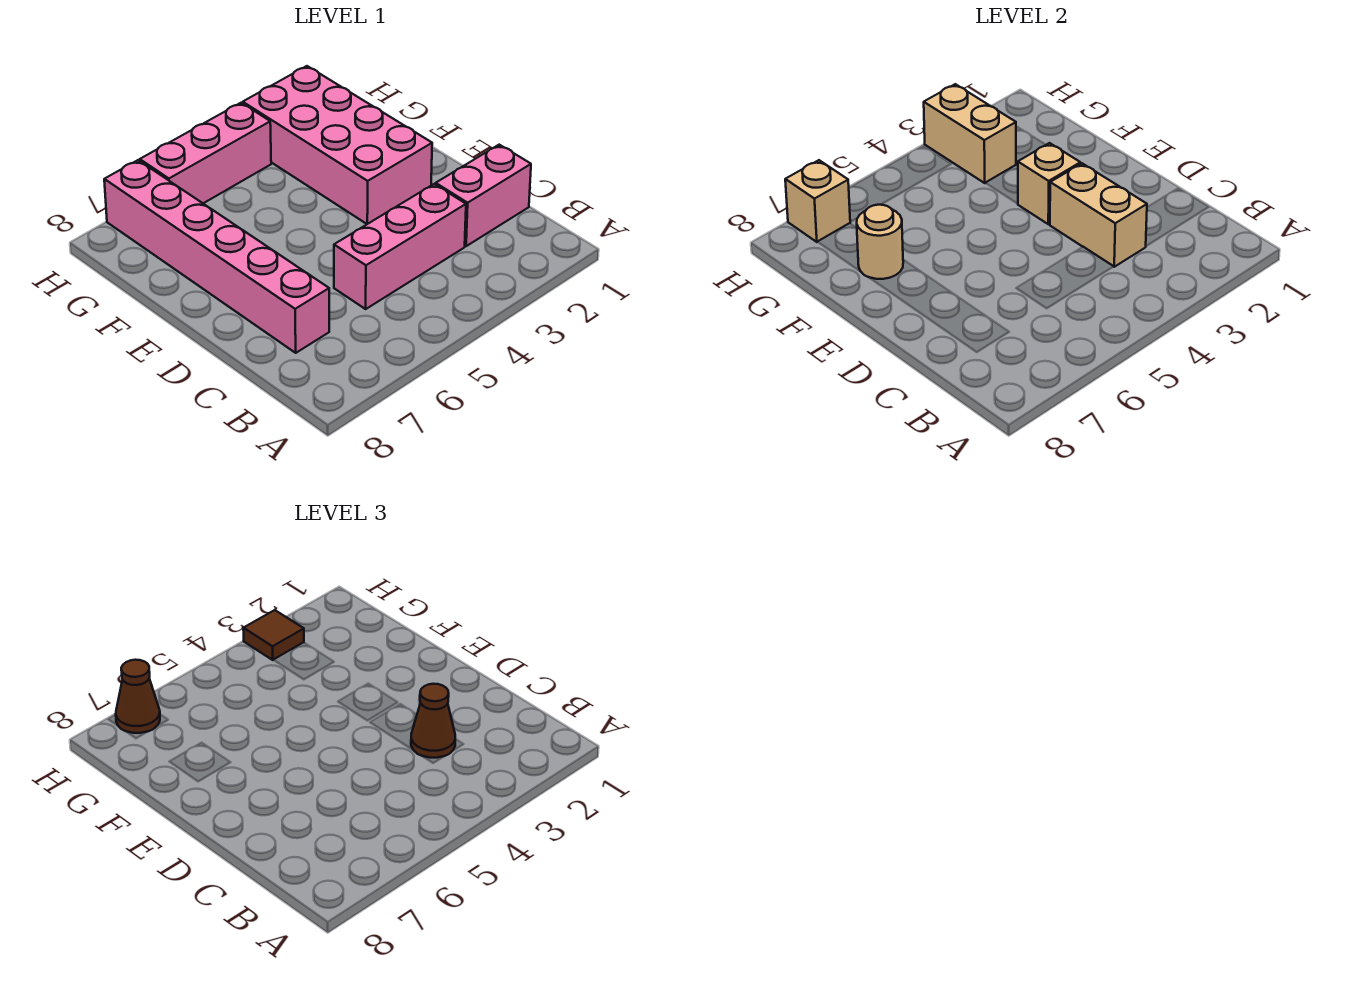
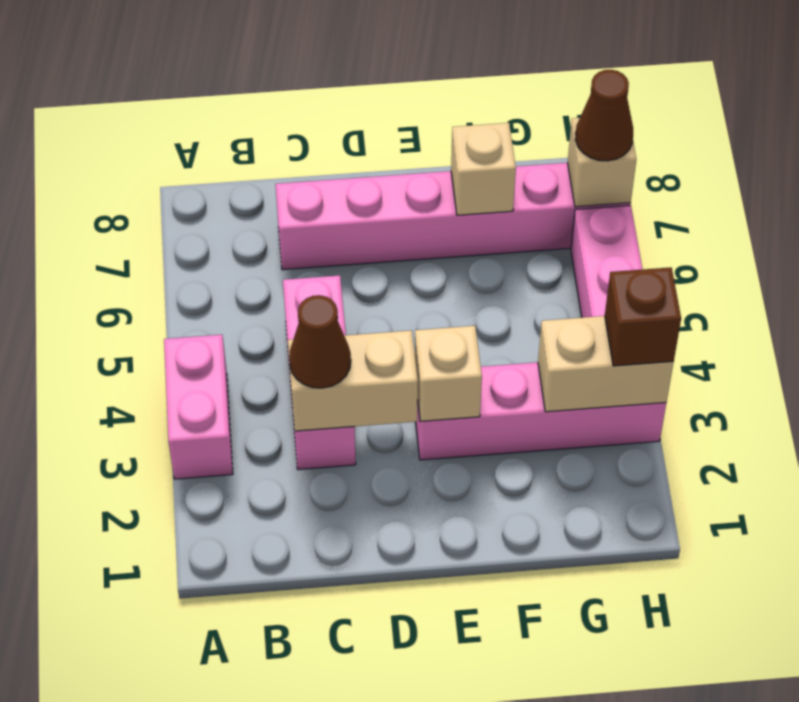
pink 1x2 brick [436,145,531,246] -> pink 1x2 brick moved to [164,335,233,479]
pink 2x4 brick [243,66,432,224] -> pink 1x4 brick [416,362,666,460]
tan 1x1 round brick [857,205,903,279] -> tan 1x1 brick [451,123,516,215]
brown 1x1 tile [243,610,304,660] -> brown 1x1 brick [605,267,681,366]

